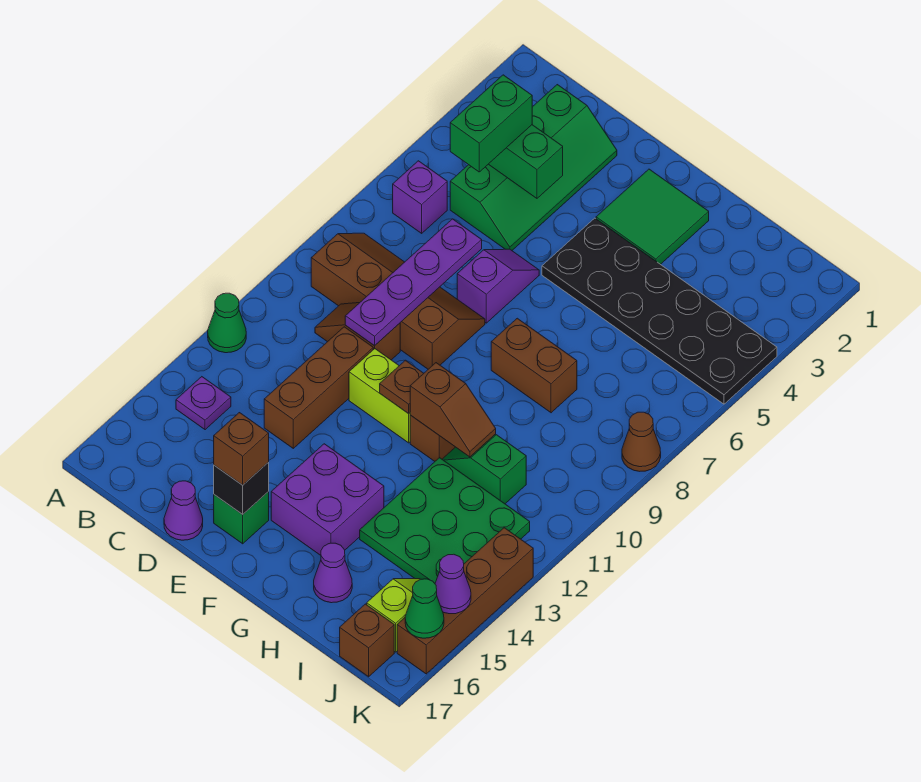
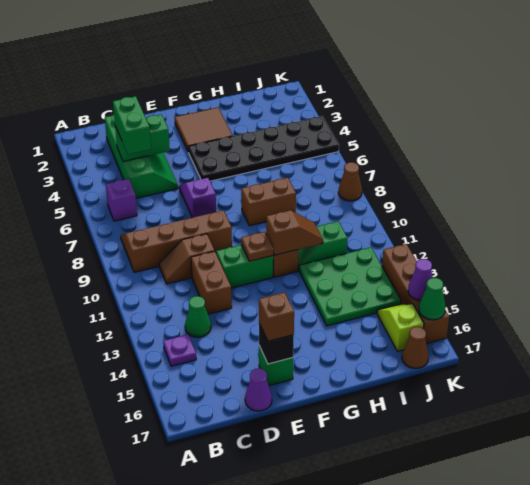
green 1x1 cone [208,293,246,353] -> green 1x1 cone moved to [185,296,211,337]
purple 1x4 plate [345,219,482,346] -> none
brown 1x3 brick [264,327,373,448] -> brown 1x2 brick [191,251,232,314]
lime 1x2 brick [349,349,410,443] -> green 1x2 brick [216,245,273,288]
green 2x2 tile [596,169,709,264] -> brown 2x2 tile [175,107,232,152]
purple 2x2 brick [271,444,384,555] -> none
purple 1x1 cone [314,543,352,603] -> none
brown 1x1 brick [340,604,394,677] -> brown 1x1 cone [402,327,429,368]

